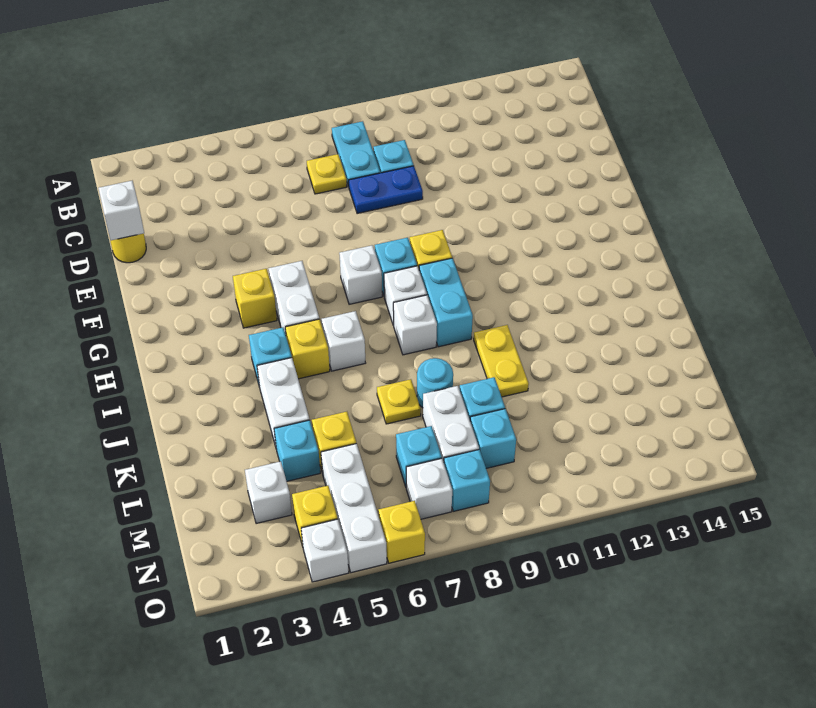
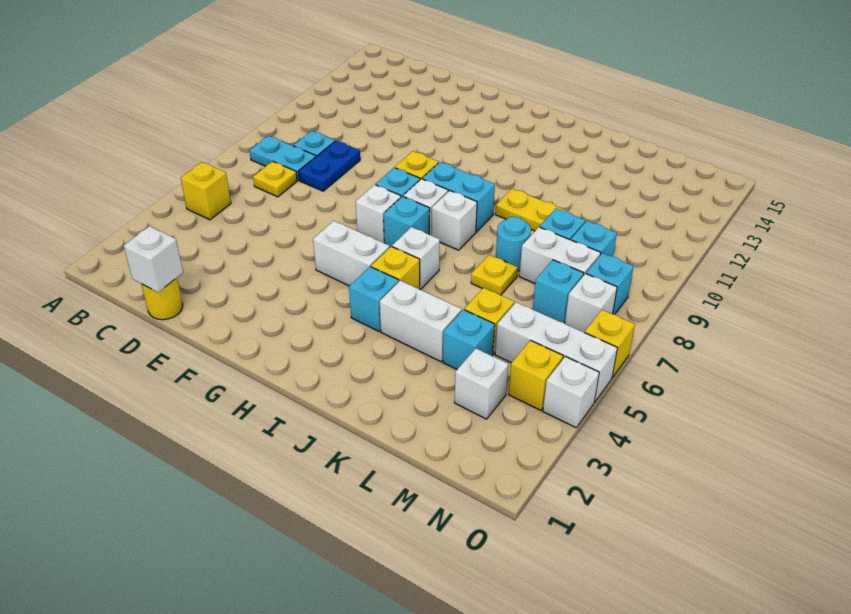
yellow 1x1 brick [233,269,277,328] -> yellow 1x1 brick moved to [181,162,231,220]
none -> cyan 1x1 brick [384,196,430,247]

